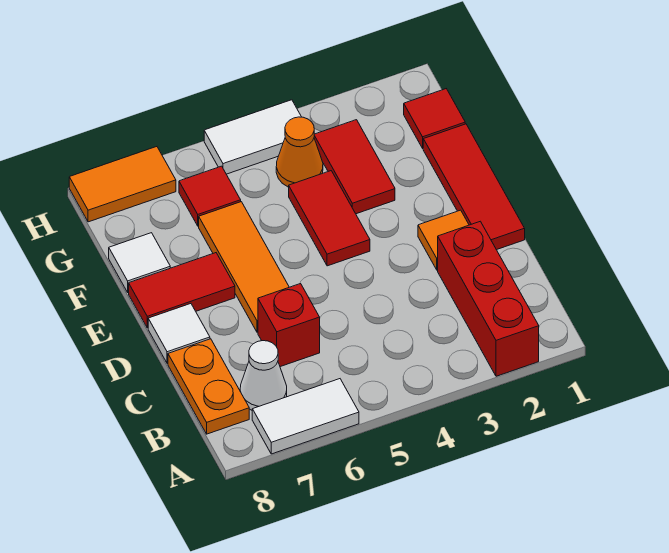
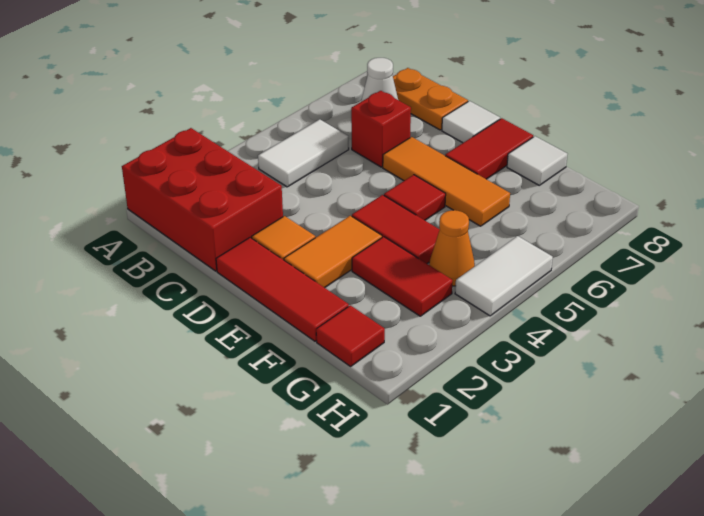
red 1x3 brick [438,221,539,376] -> red 2x3 brick [122,128,283,271]
white 1x2 tile [252,379,359,454] -> white 1x2 tile moved to [258,119,349,187]
red 1x1 tile [179,166,241,226] -> red 1x1 tile moved to [384,175,446,220]
orange 1x2 tile [69,147,176,222] -> orange 1x2 tile moved to [284,216,382,288]

